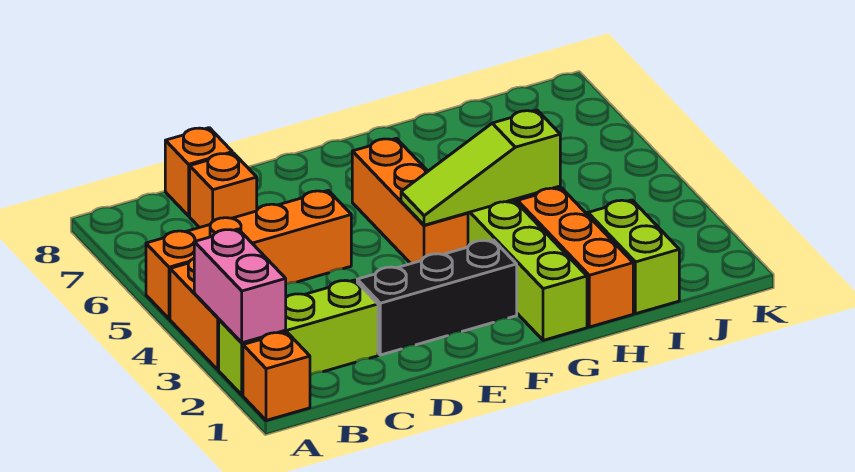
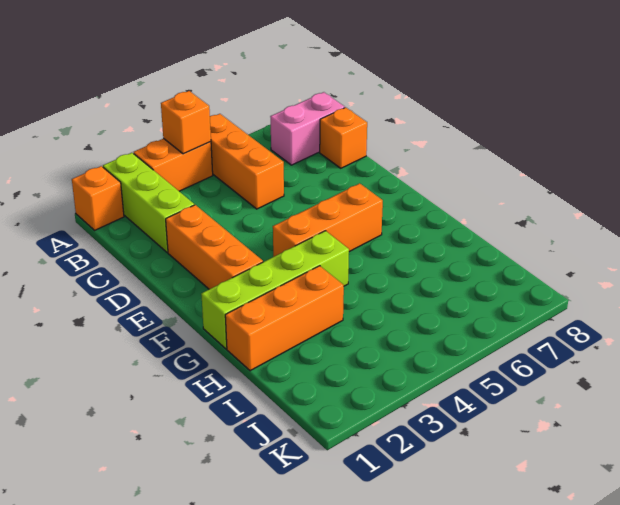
pink 1x2 brick [194,229,286,343] -> pink 1x2 brick moved to [270,92,345,165]
orange 1x4 brick [146,191,351,319] -> orange 1x3 brick [210,114,284,209]
orange 1x1 brick [190,153,257,228] -> orange 1x1 brick moved to [161,91,211,154]
black 1x3 brick [357,240,517,355] -> orange 1x3 brick [166,205,263,289]
lime 1x3 slope [401,110,560,225] -> none
lime 1x2 brick [588,200,679,314] -> none

